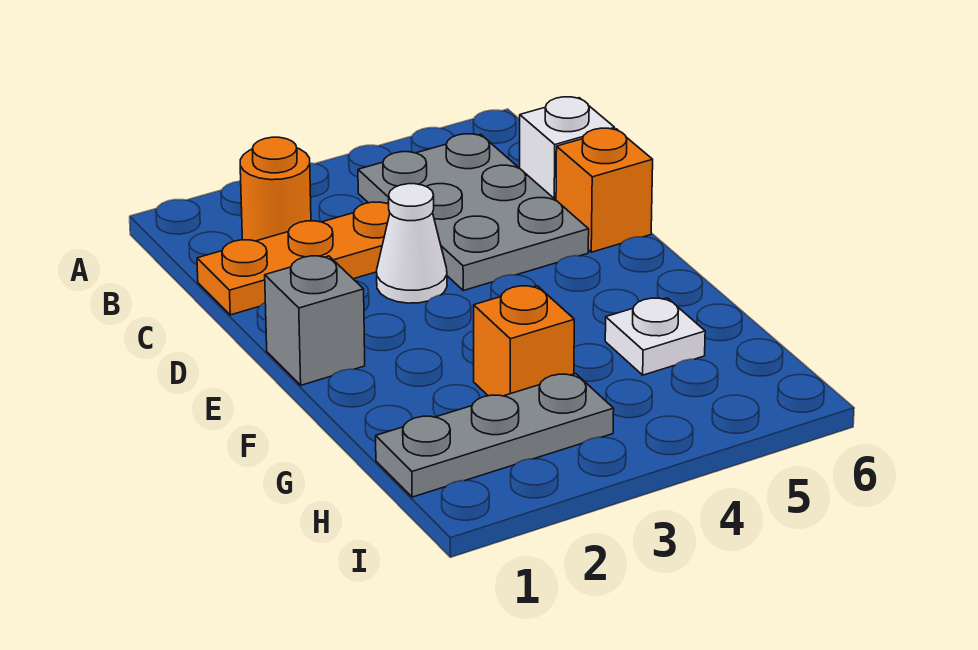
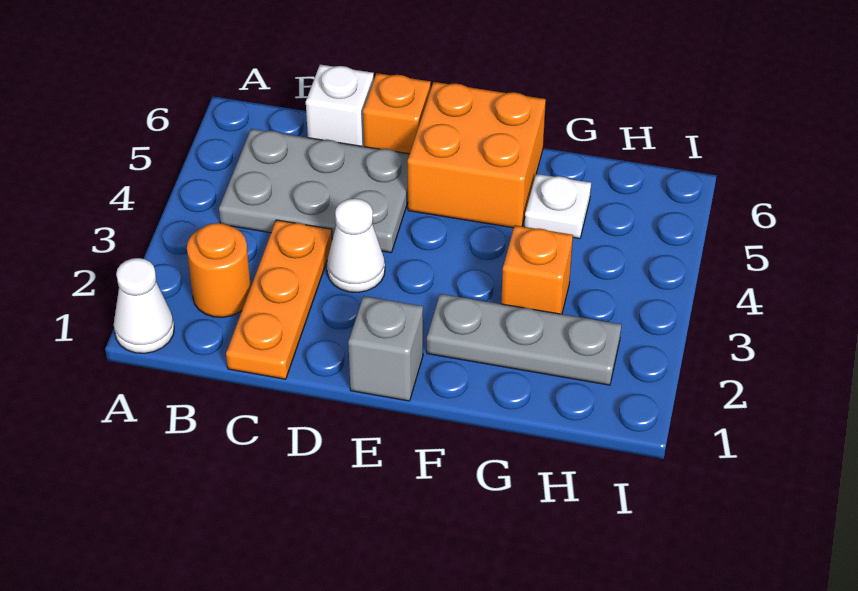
none -> white 1x1 cone [114,258,174,353]
none -> orange 2x2 brick [408,82,546,228]
grey 1x3 plate [376,374,614,497] -> grey 1x3 plate turned to [427,294,621,385]

